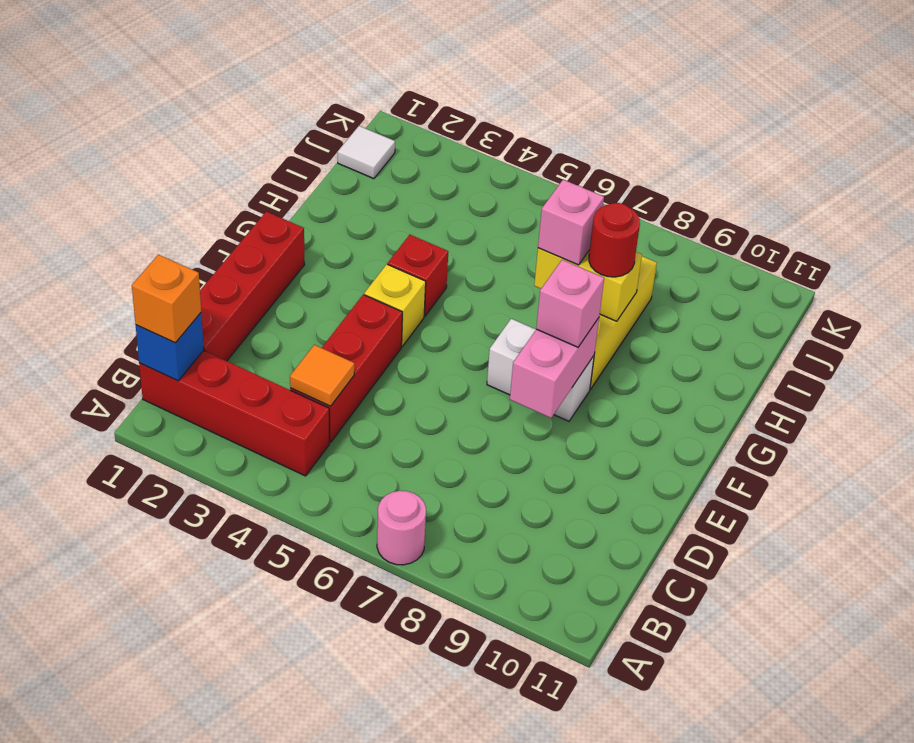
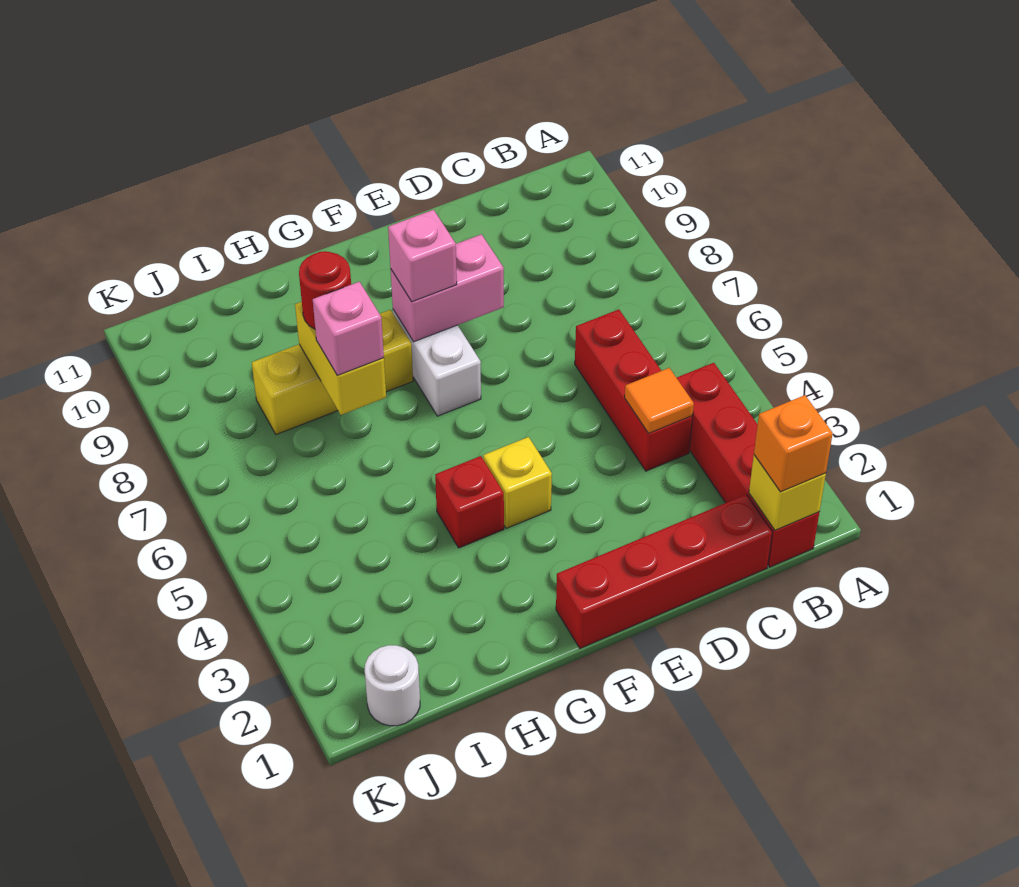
pink 1x1 round brick [377,491,426,565] -> none
blue 1x1 brick [136,313,204,381] -> yellow 1x1 brick [749,455,826,530]
red 1x3 brick [290,295,402,443] -> red 1x3 brick turned to [575,309,693,471]
white 1x1 tile [338,126,395,179] -> white 1x1 round brick [365,645,420,726]

